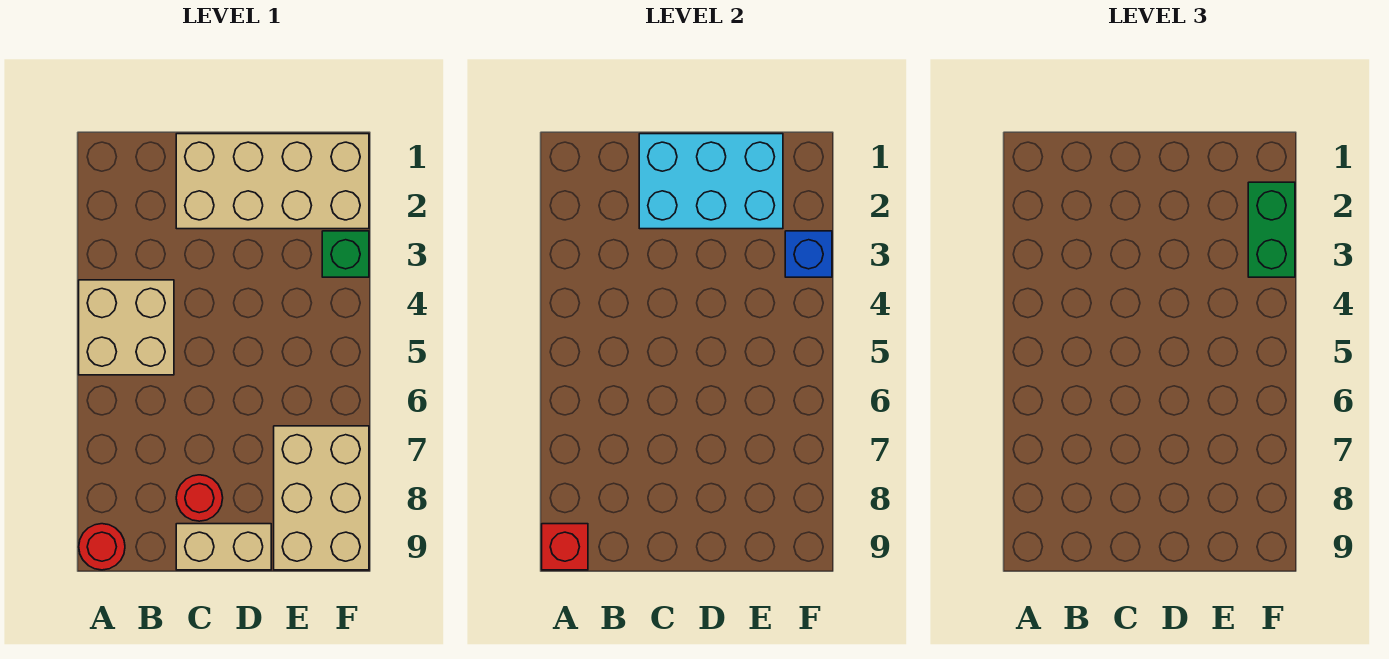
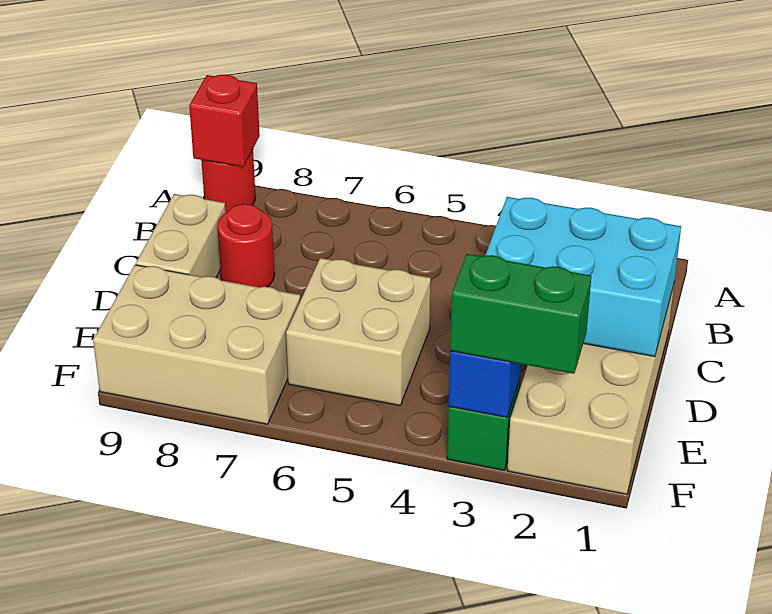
tan 2x2 brick [79,280,174,375] -> tan 2x2 brick moved to [286,258,431,406]
cyan 2x3 brick [639,134,783,229] -> cyan 2x3 brick turned to [485,197,681,357]

